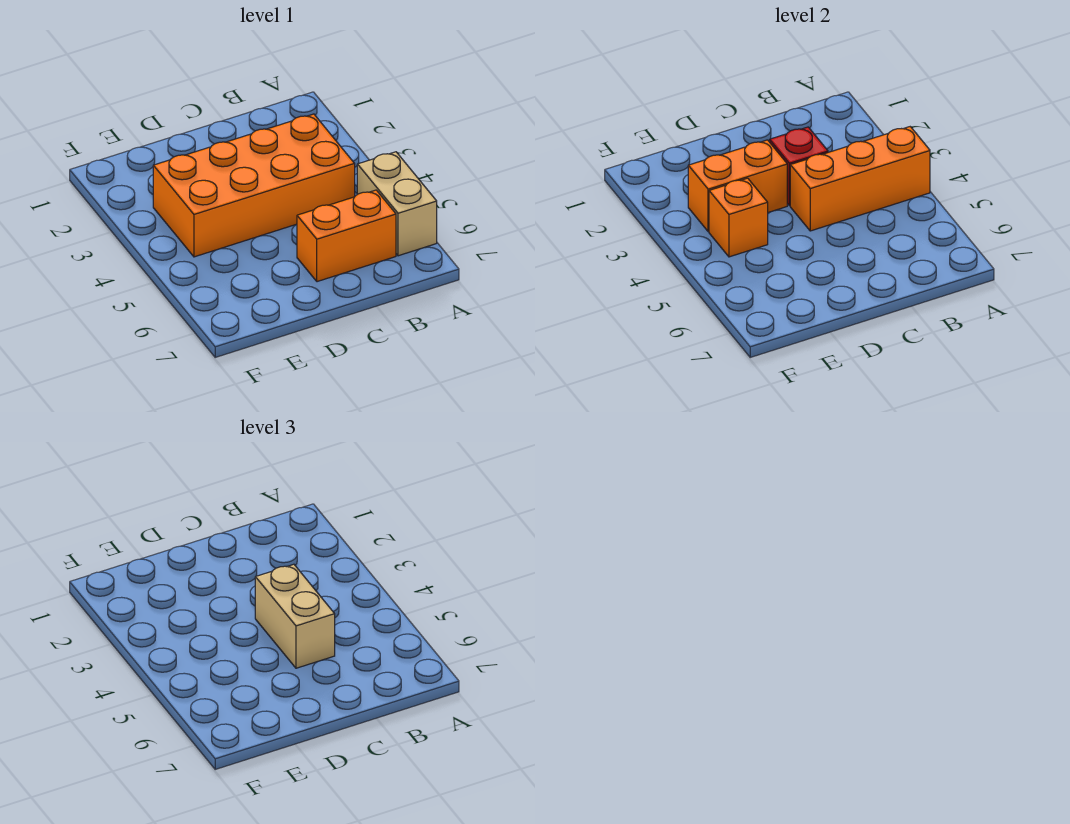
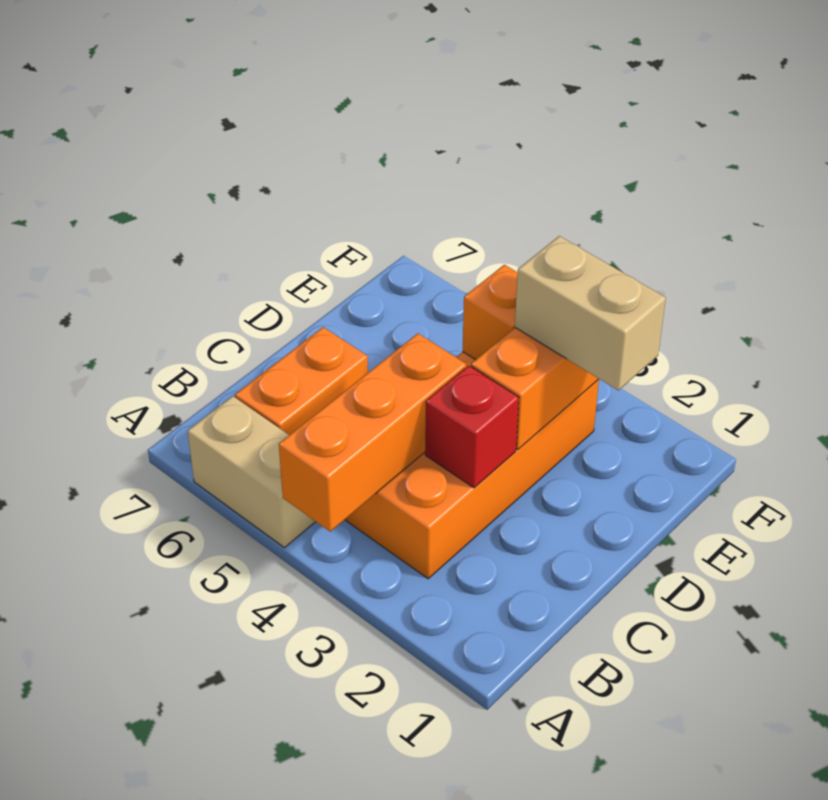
tan 1x2 brick [255,564,335,668] -> tan 1x2 brick moved to [515,236,666,391]

